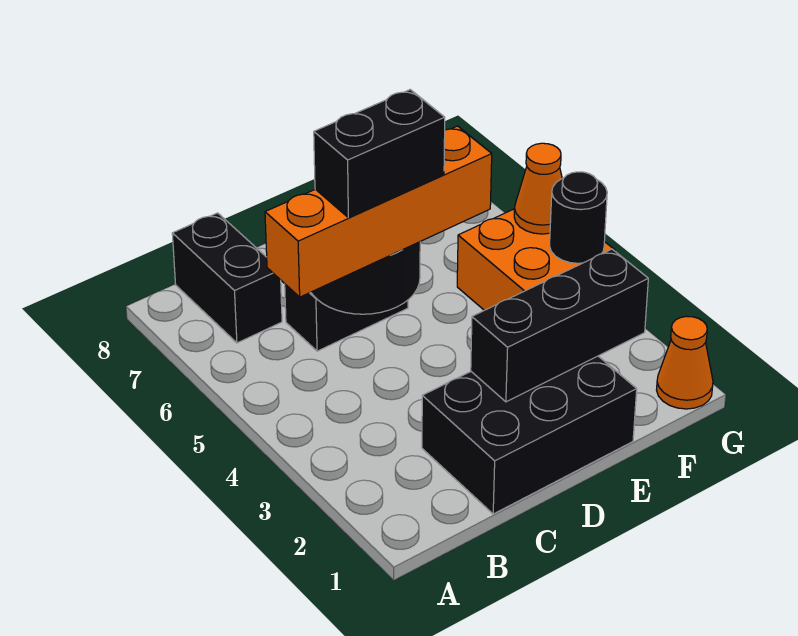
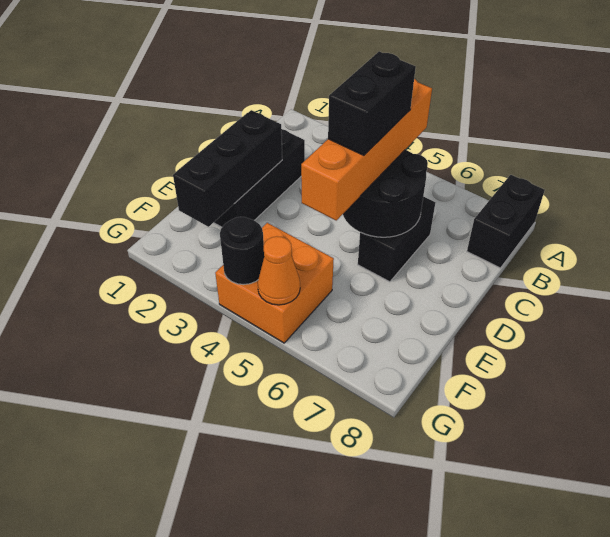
black 1x2 brick [172,213,282,343] -> black 1x2 brick turned to [467,175,545,268]
orange 1x1 cone [657,316,713,409] -> none

